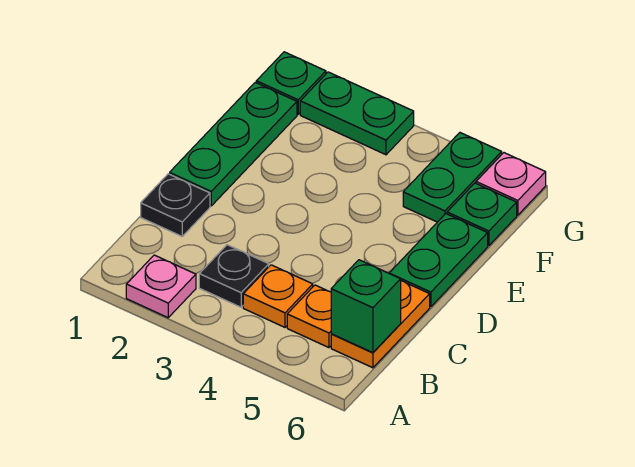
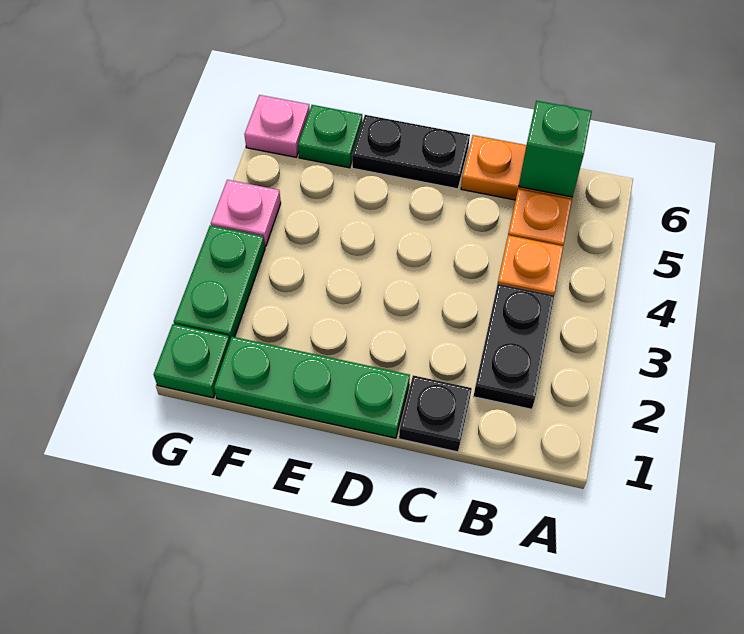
pink 1x1 plate [126,255,196,318] -> pink 1x1 plate moved to [211,180,281,246]
black 1x1 plate [199,245,269,307] -> black 1x2 plate [474,284,554,409]
green 1x2 plate [389,214,488,307] -> black 1x2 plate [352,115,470,189]
green 1x2 plate [403,133,502,222] -> none

